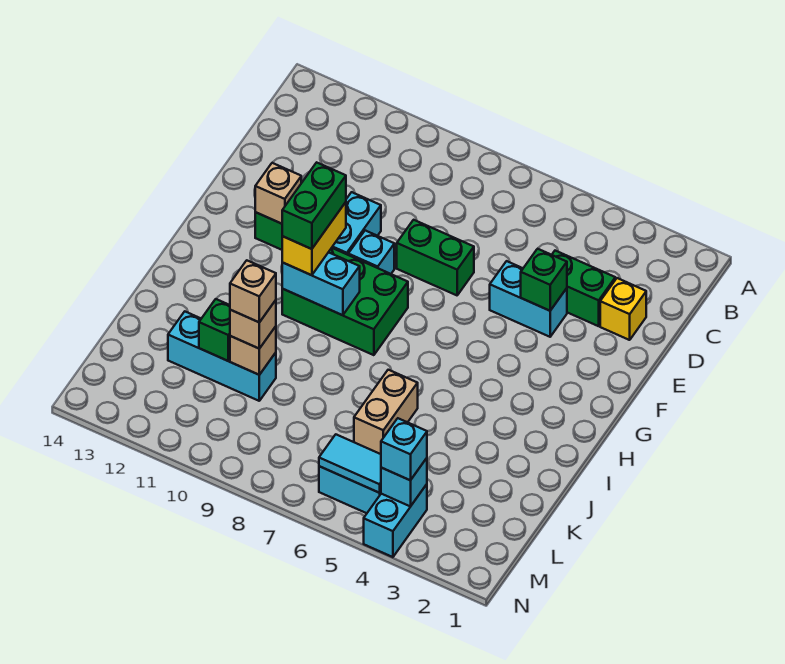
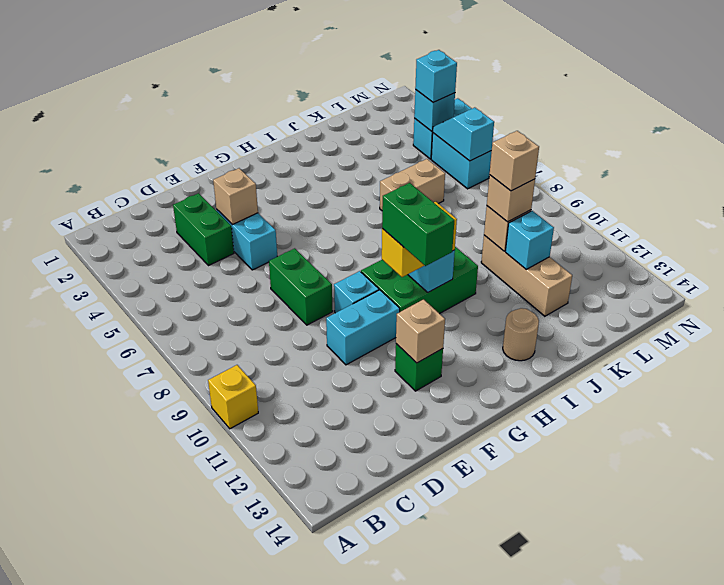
yellow 1x1 brick [600,278,646,340] -> yellow 1x1 brick moved to [208,365,258,429]
green 1x1 brick [521,249,567,311] -> tan 1x1 brick [213,168,258,225]
green 2x3 brick [282,248,408,355] -> green 2x3 brick turned to [361,247,478,314]
green 1x2 brick [282,162,346,249] -> green 1x2 brick turned to [382,183,454,266]
none -> tan 1x1 round brick [503,308,539,361]
cyan 1x3 brick [168,312,276,401] -> tan 1x3 brick [481,235,572,316]
green 1x1 brick [199,299,230,361] -> cyan 1x1 brick [505,211,554,269]
cyan 1x2 tile [319,434,381,493] -> cyan 1x2 slope [433,108,494,161]

